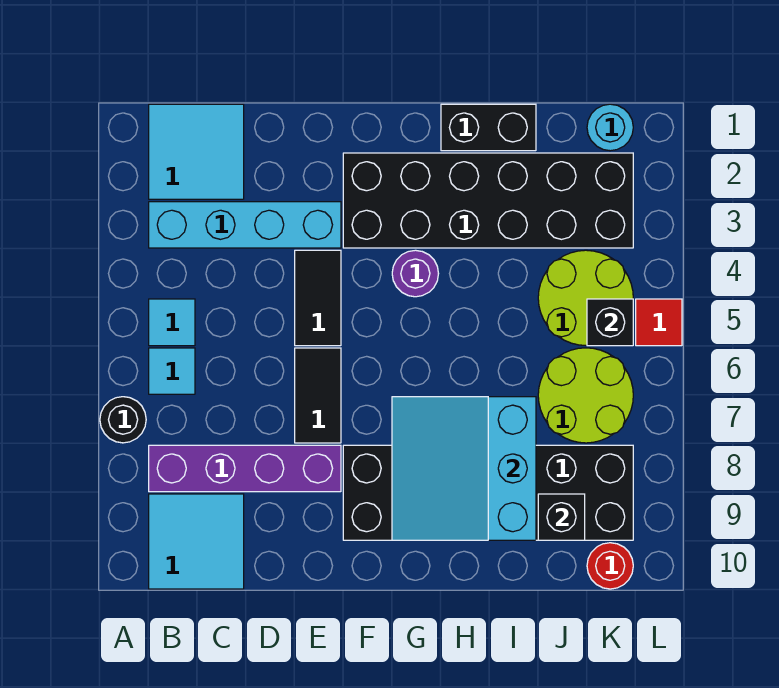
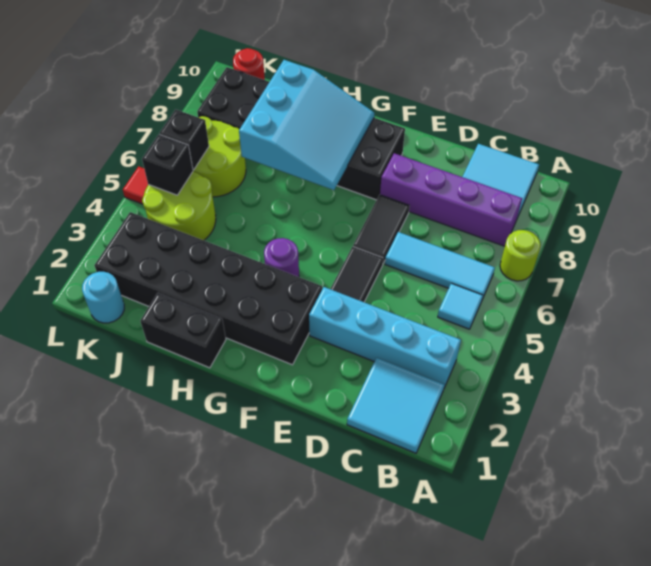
black 1x1 round brick [100,397,146,443] -> lime 1x1 round brick [500,230,541,281]
cyan 1x1 tile [149,348,195,394] -> cyan 1x3 tile [385,232,495,299]
black 1x1 brick [538,494,585,540] -> black 1x1 brick moved to [160,110,209,170]

